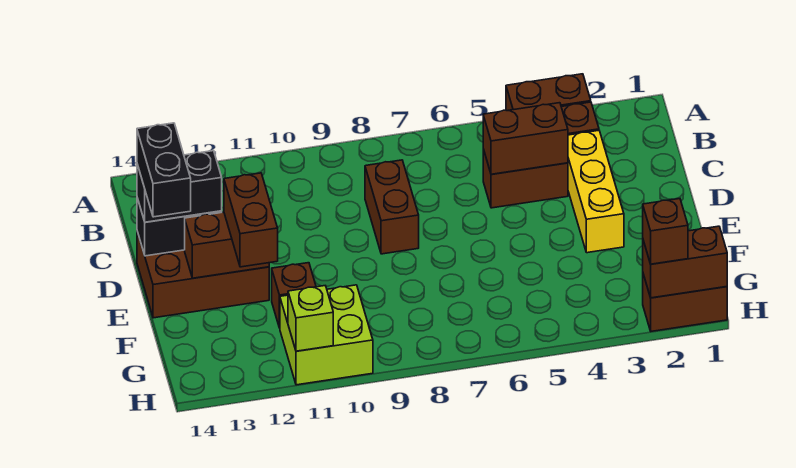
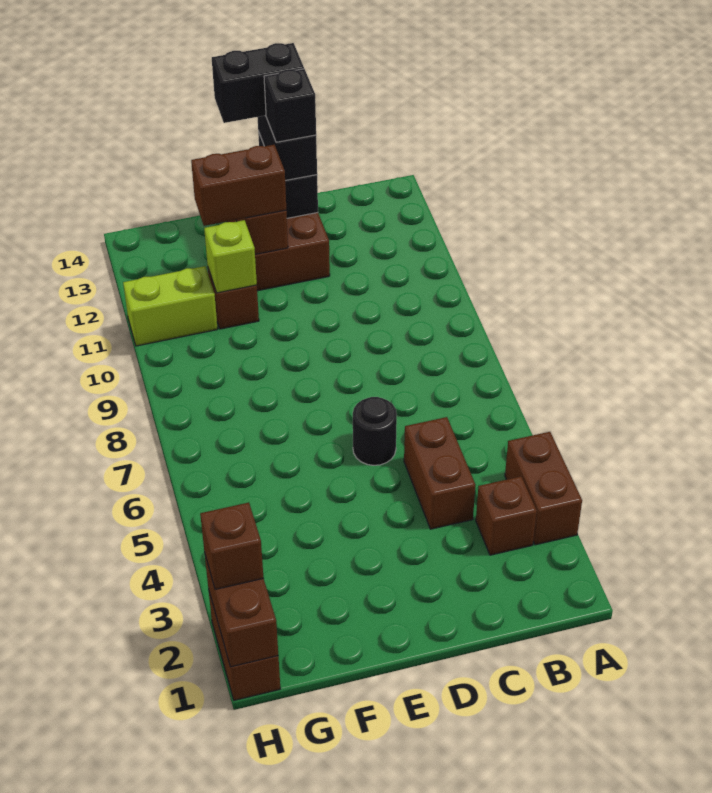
yellow 1x3 brick [568,130,624,253] -> none
brown 1x2 brick [483,103,568,174] -> none
brown 1x2 brick [365,160,419,254] -> none
none -> black 1x1 round brick [353,397,397,465]
none -> black 1x1 brick [264,69,316,142]
lime 2x2 brick [280,285,373,385] -> lime 1x2 brick [123,266,218,346]
lime 1x1 brick [288,286,333,351] -> lime 1x1 brick moved to [204,220,257,293]

